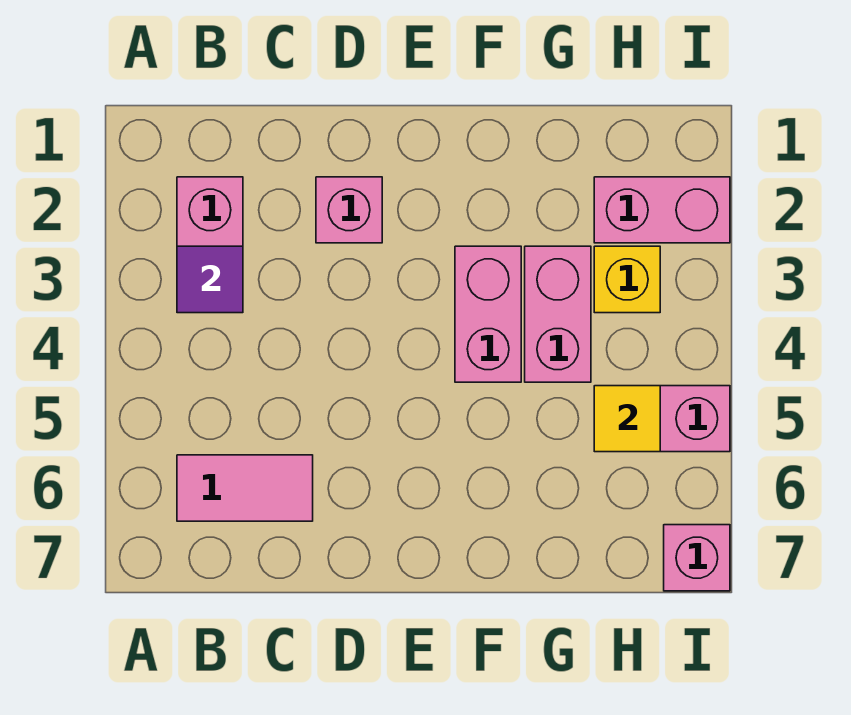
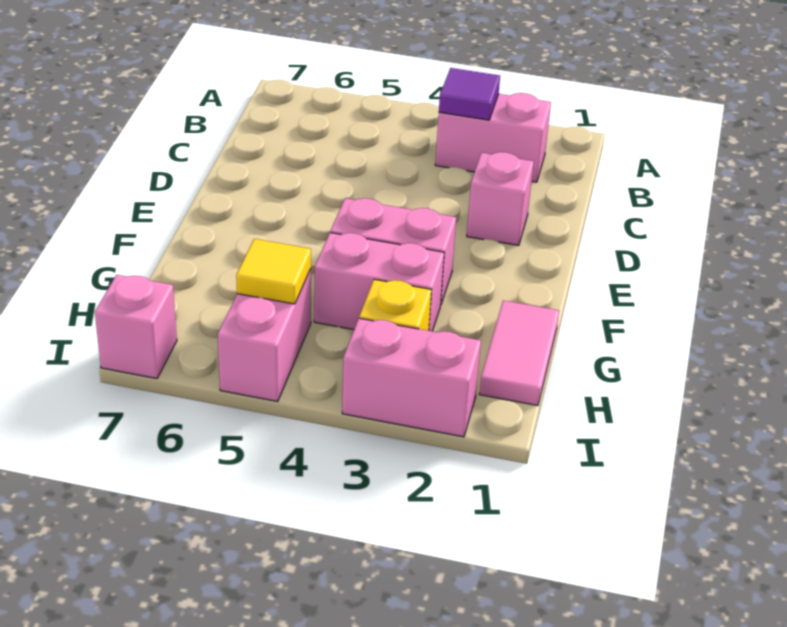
pink 1x2 tile [177,455,313,521] -> pink 1x2 tile moved to [479,301,559,406]
pink 1x2 brick [594,177,730,243] -> pink 1x2 brick turned to [342,318,481,437]

